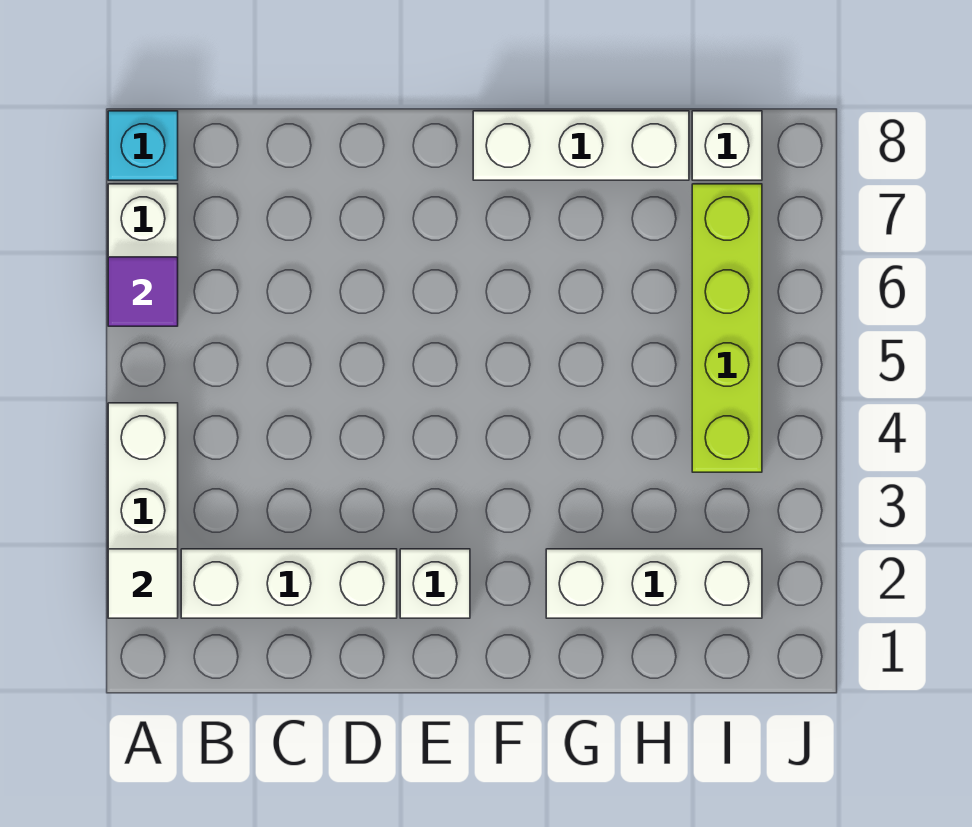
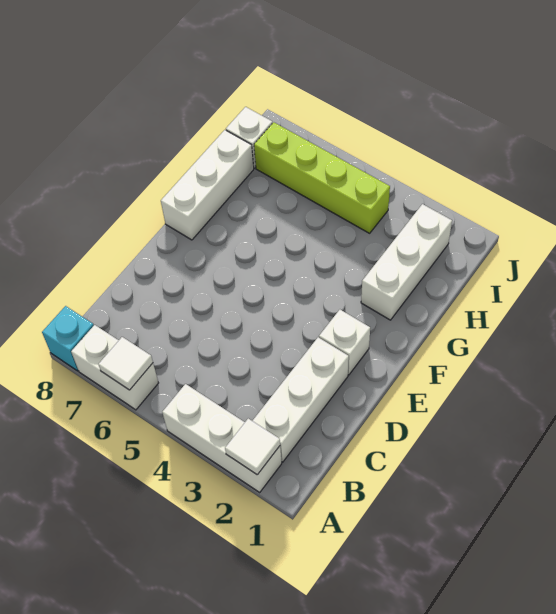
purple 1x1 tile [108,257,178,326] -> white 1x1 tile [99,337,153,390]

